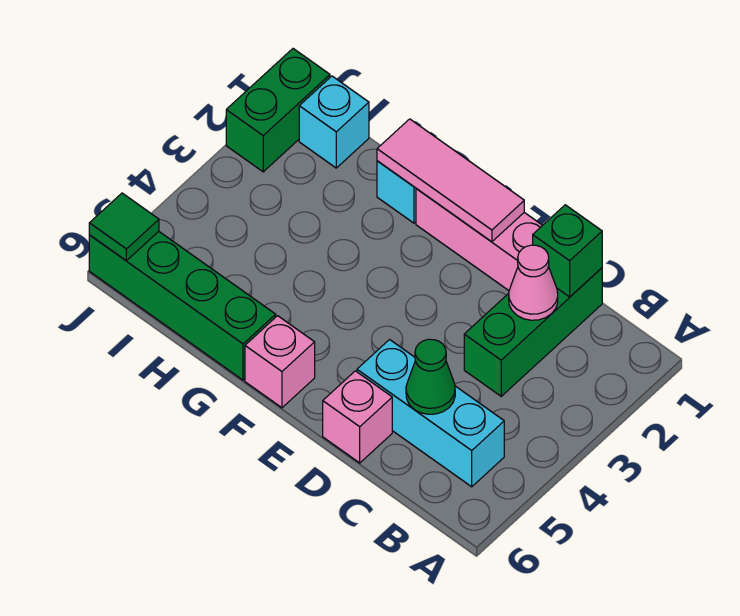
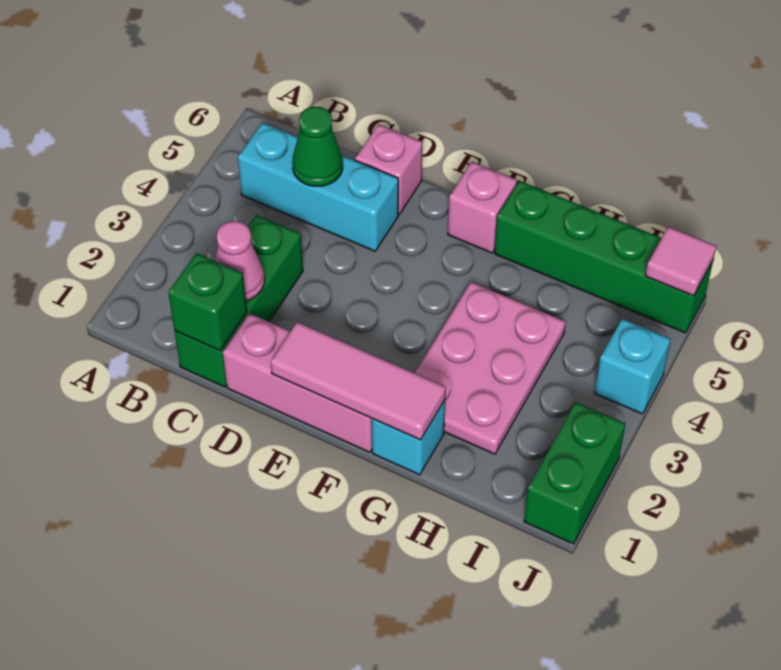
none -> pink 2x3 plate [415,282,566,454]
cyan 1x1 brick [299,76,369,168] -> cyan 1x1 brick moved to [595,319,671,414]
green 1x1 tile [89,193,159,261] -> pink 1x1 tile [645,227,716,296]

